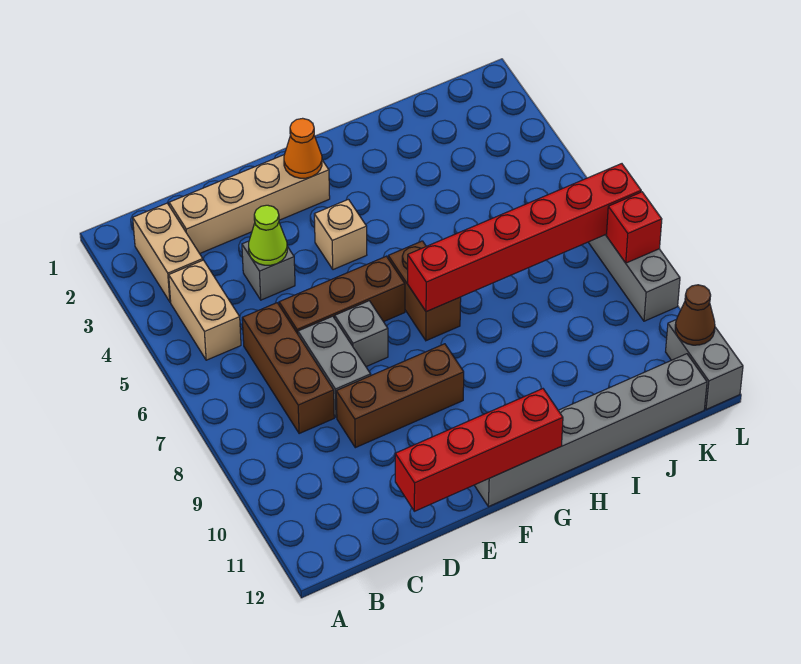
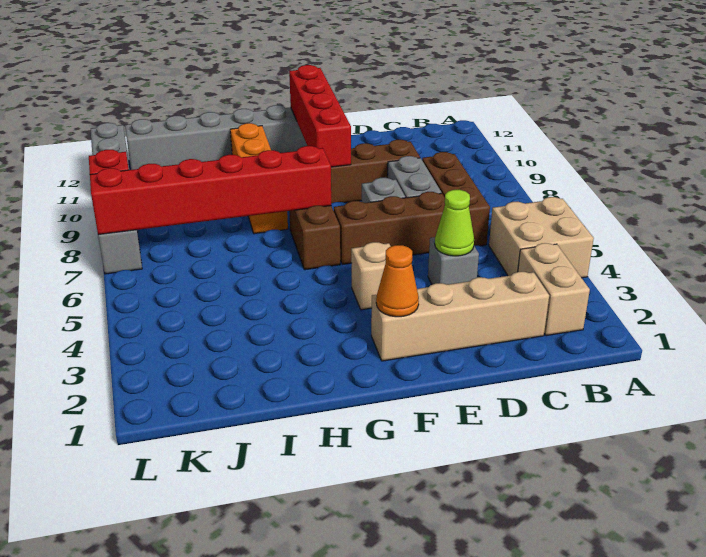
tan 1x2 brick [169,260,241,360] -> tan 2x2 brick [489,197,594,278]
red 1x4 brick [395,389,563,511] -> red 1x4 brick turned to [289,65,351,167]
none -> orange 1x4 brick [230,123,288,234]
brown 1x1 cone [675,285,715,345] -> none

